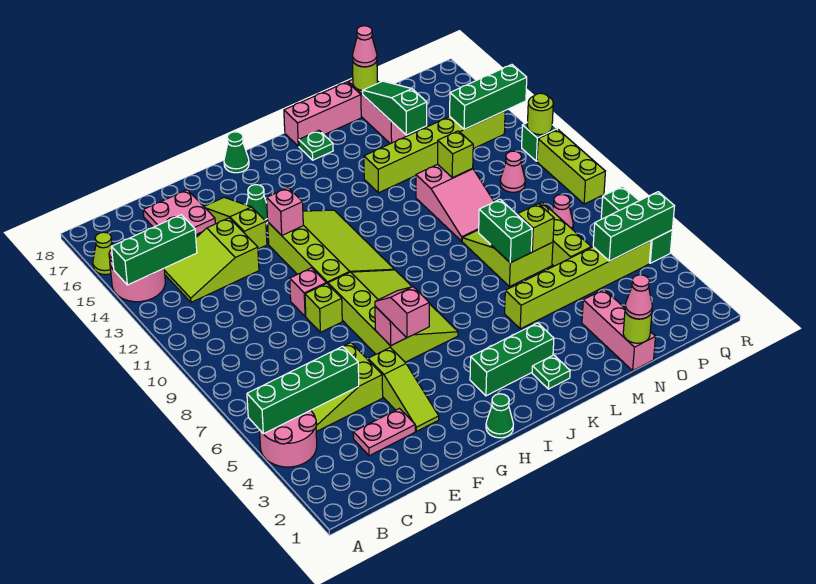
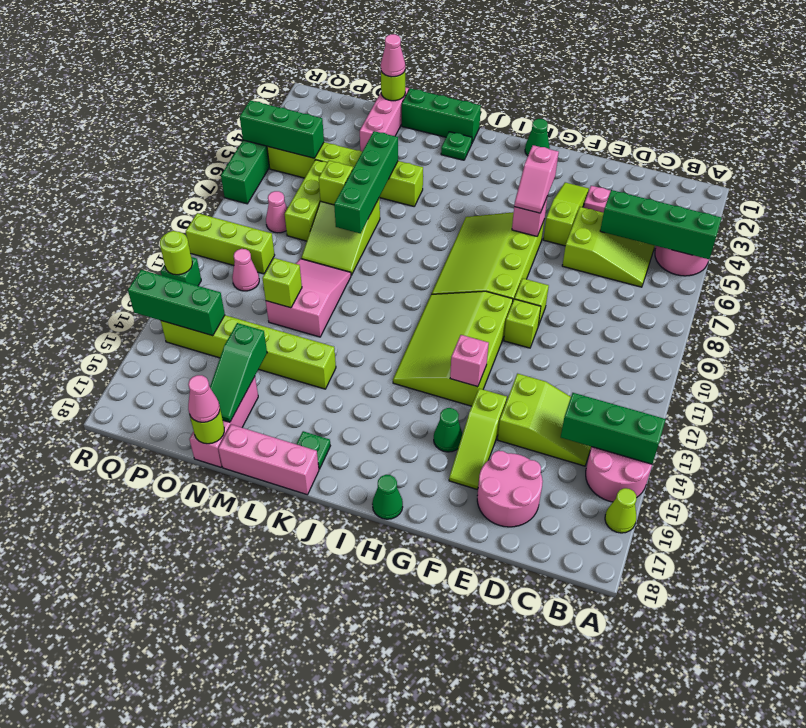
pink 2x2 plate [143,190,215,234] -> pink 2x2 round brick [477,451,543,527]
pink 1x1 brick [290,268,326,316] -> lime 1x1 brick [504,299,541,348]
green 1x3 brick [470,323,554,396] -> green 1x3 brick moved to [402,88,481,143]
green 1x2 brick [479,199,532,263] -> green 1x4 brick [334,131,398,233]
lime 1x3 brick [537,129,605,204] -> lime 1x3 brick turned to [186,213,275,274]

